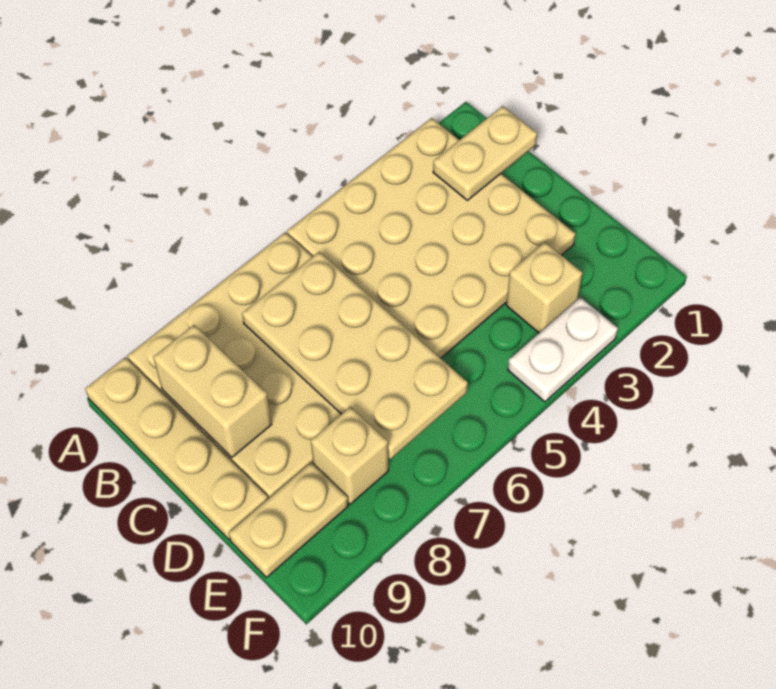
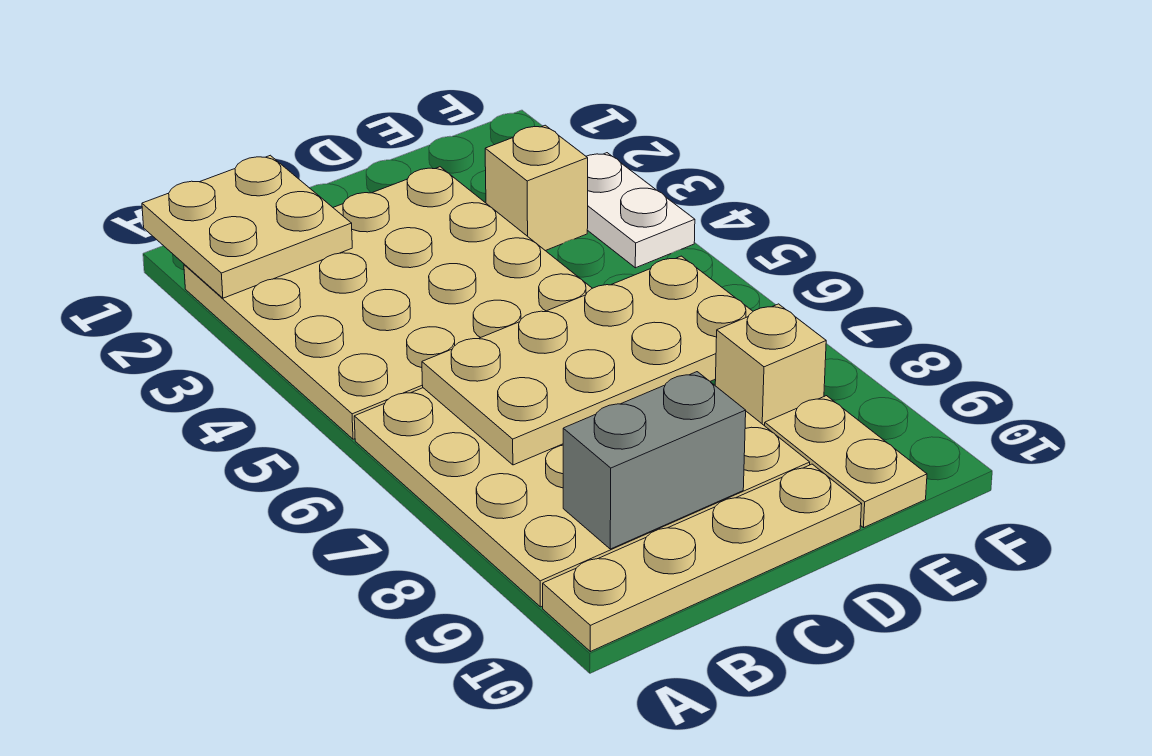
tan 1x2 plate [433,106,537,200] -> tan 2x2 plate [142,155,352,298]
tan 1x2 brick [153,325,272,457] -> grey 1x2 brick [563,372,746,549]

